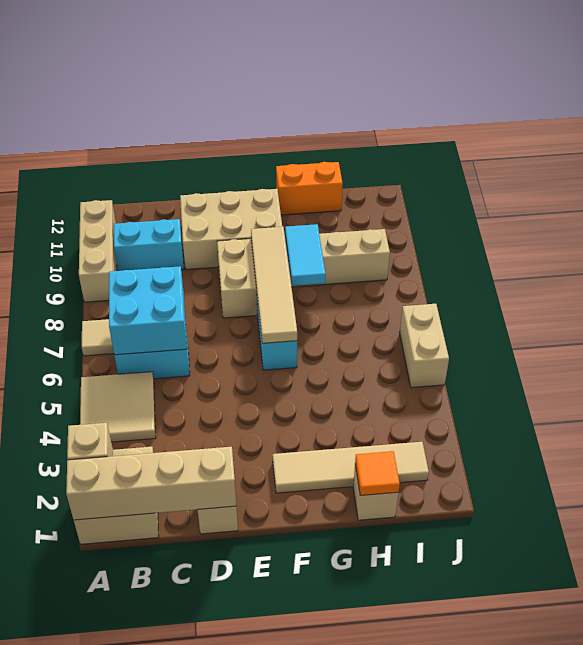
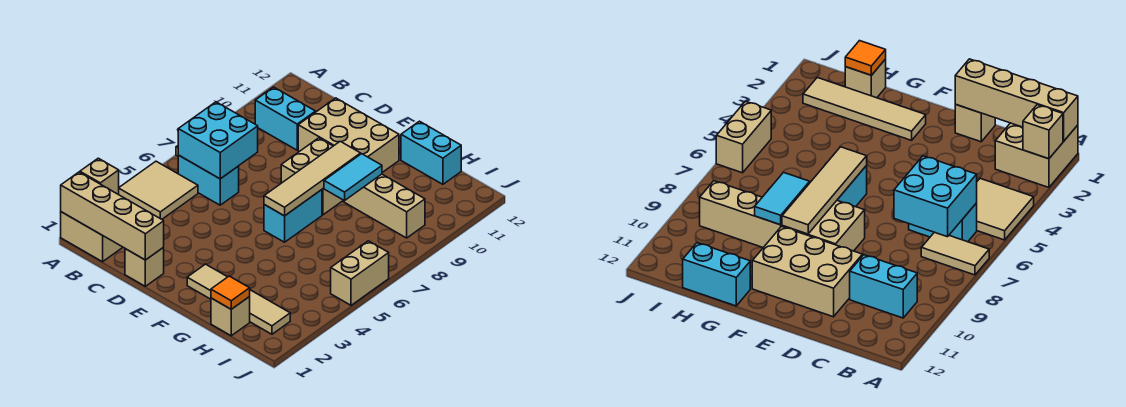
tan 1x3 brick [79,200,117,302] -> none
orange 1x2 brick [276,162,343,215] -> cyan 1x2 brick [401,121,461,184]

